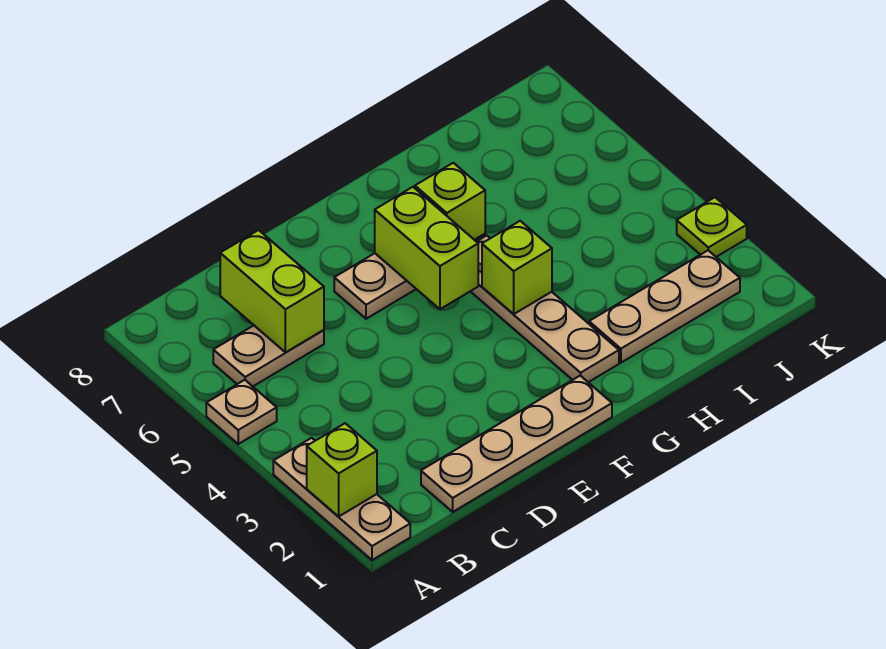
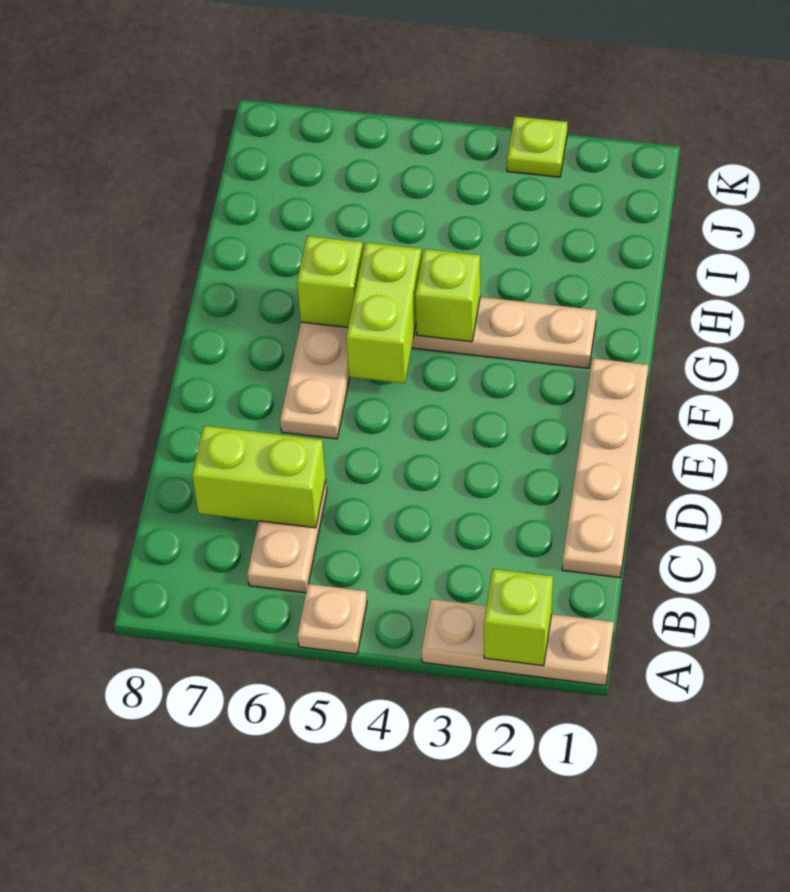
lime 1x2 brick [375,187,478,309] -> lime 1x2 brick turned to [346,242,422,383]
tan 1x3 plate [589,251,740,363] -> none

